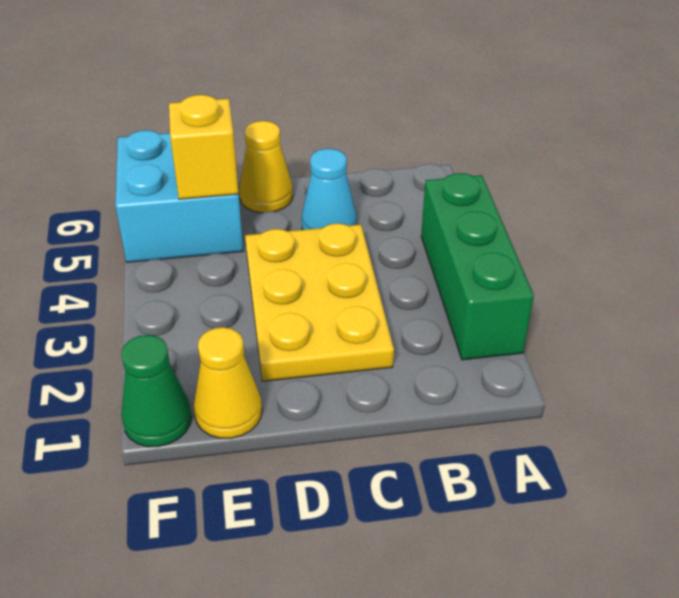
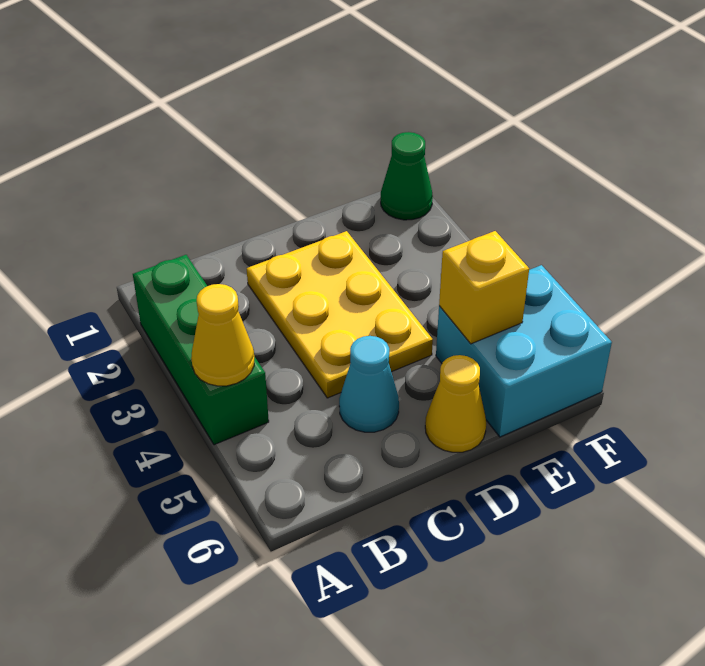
yellow 1x1 cone [194,327,262,438] -> yellow 1x1 cone moved to [191,284,254,386]

